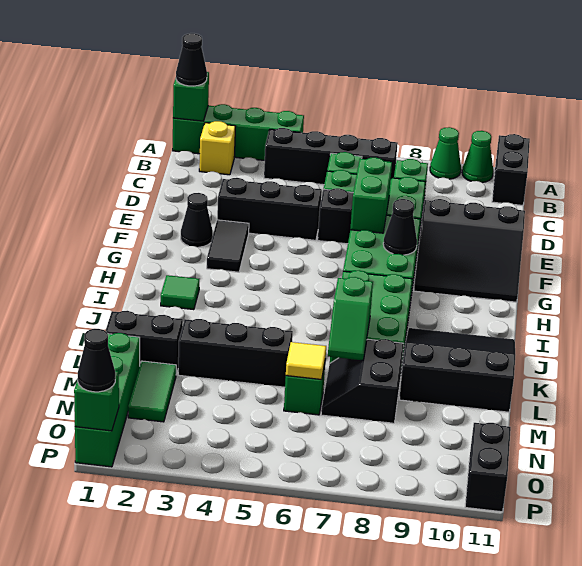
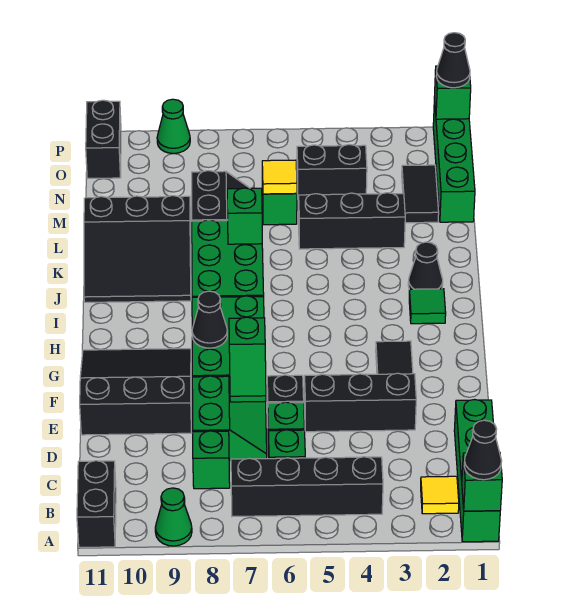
green 1x4 brick [173,104,304,160] -> green 1x4 brick turned to [454,400,500,542]
green 1x1 cone [462,131,493,182] -> green 1x1 cone moved to [157,99,190,153]
yellow 1x1 brick [199,121,236,175] -> yellow 1x1 tile [421,476,459,514]
green 1x2 brick [350,158,392,233] -> green 1x2 slope [229,317,266,402]
black 1x1 cone [181,193,213,247] -> black 1x1 cone moved to [408,242,443,290]
black 1x2 brick [106,311,183,375] -> black 1x2 brick moved to [297,144,367,200]
green 1x2 tile [128,361,176,422] -> black 1x2 tile [402,165,439,223]

